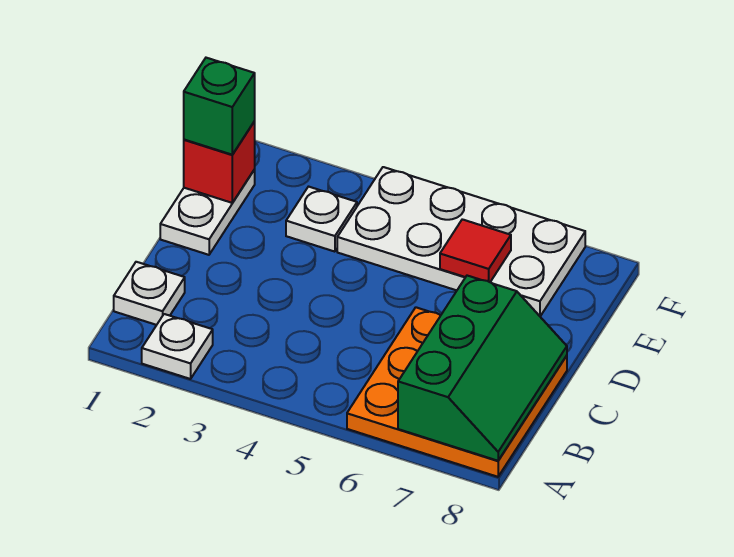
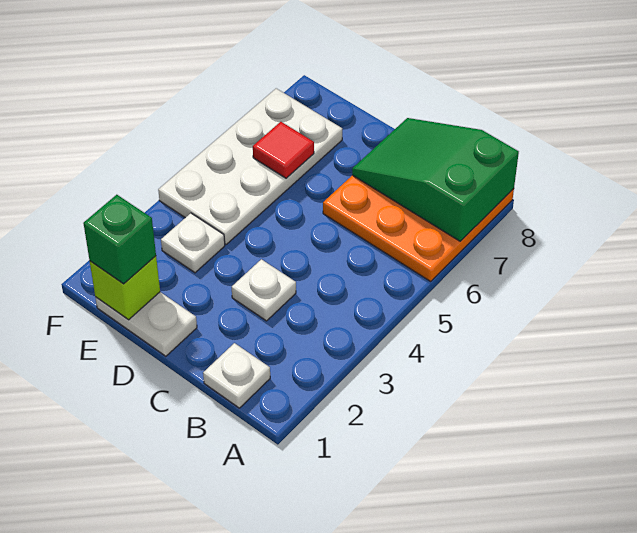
white 1x1 plate [142,314,213,379] -> white 1x1 plate moved to [232,259,296,321]
green 2x3 slope [398,276,567,461] -> green 2x3 slope turned to [352,118,519,241]
red 1x1 brick [184,121,255,203] -> lime 1x1 brick [90,256,160,320]

